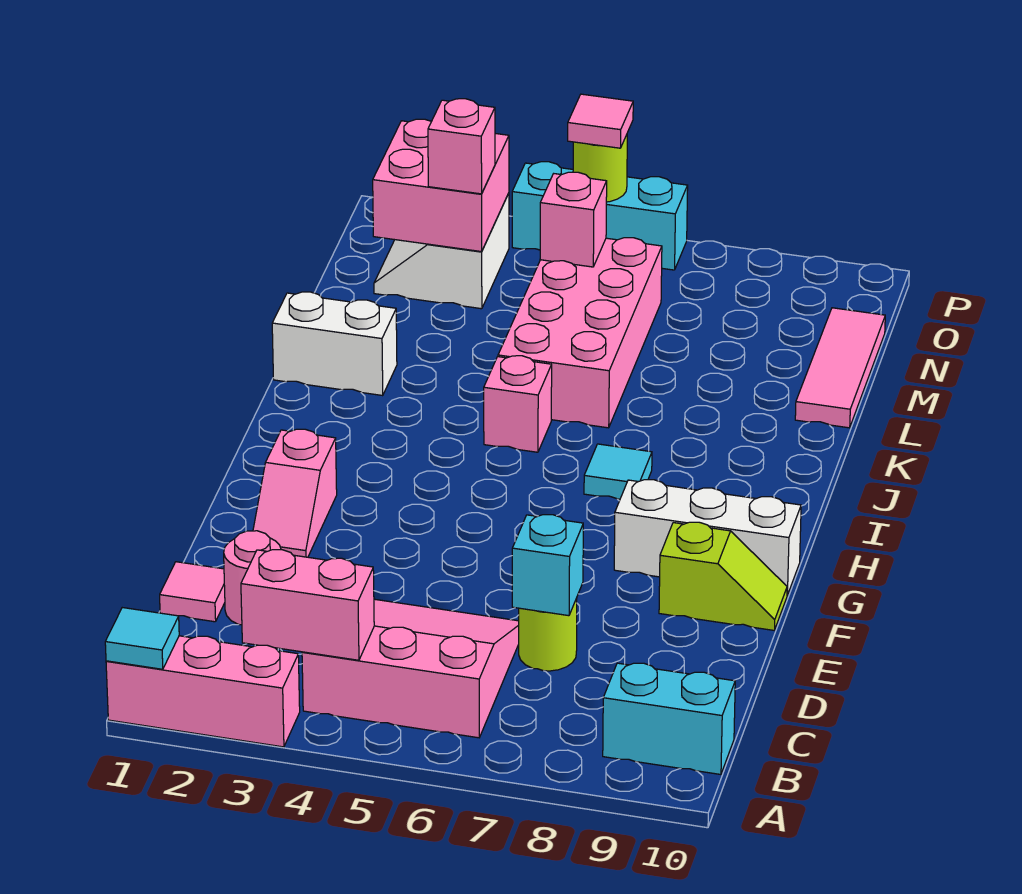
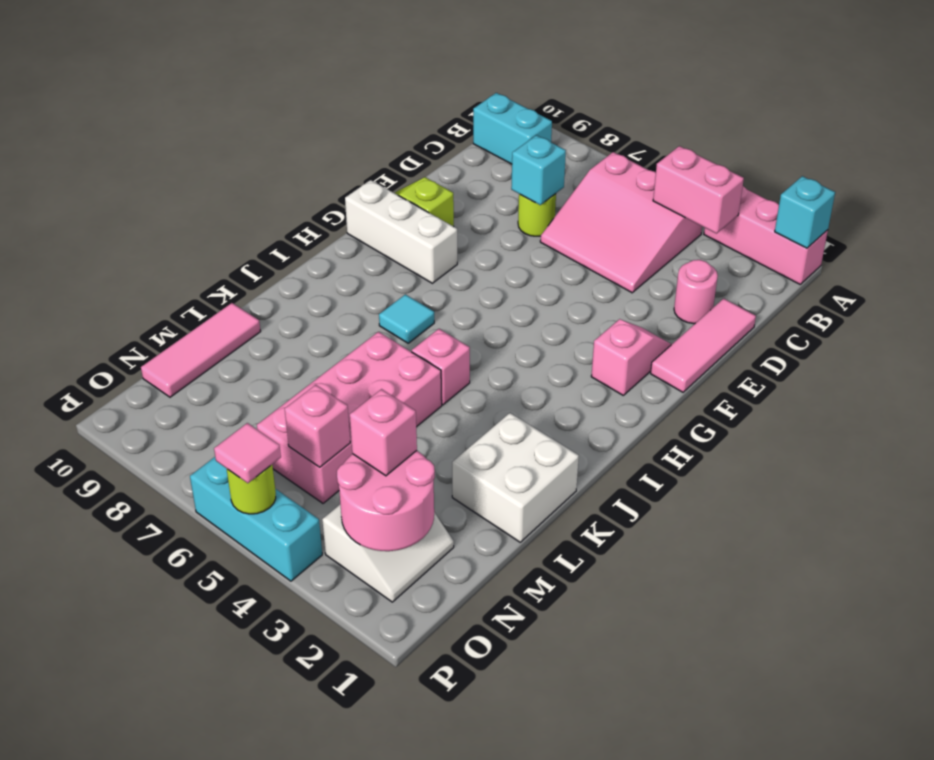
cyan 1x1 tile [105,608,179,669] -> cyan 1x1 brick [775,176,835,248]
pink 1x1 tile [160,562,225,622] -> pink 1x3 tile [651,298,756,392]
white 1x2 brick [272,292,397,395] -> white 2x2 brick [452,413,579,542]
pink 2x2 brick [373,119,509,252] -> pink 2x2 round brick [337,451,435,551]

